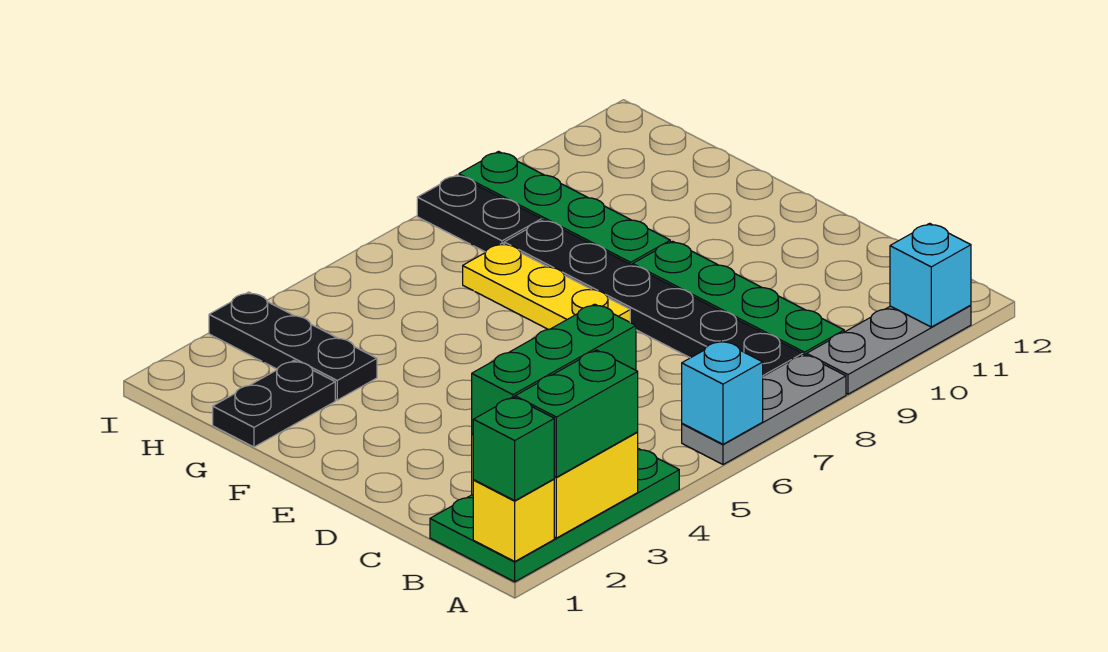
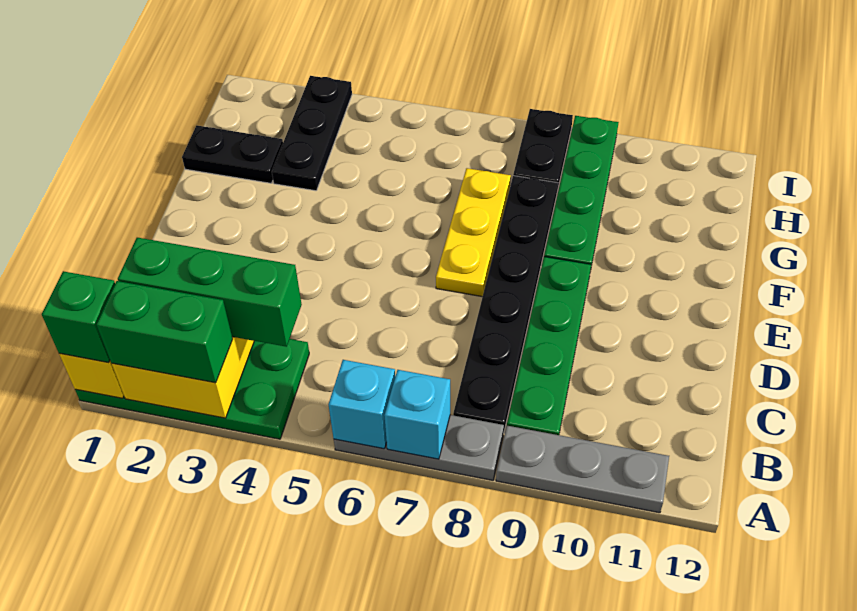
cyan 1x1 brick [890,223,971,327] -> cyan 1x1 brick moved to [384,370,450,459]

